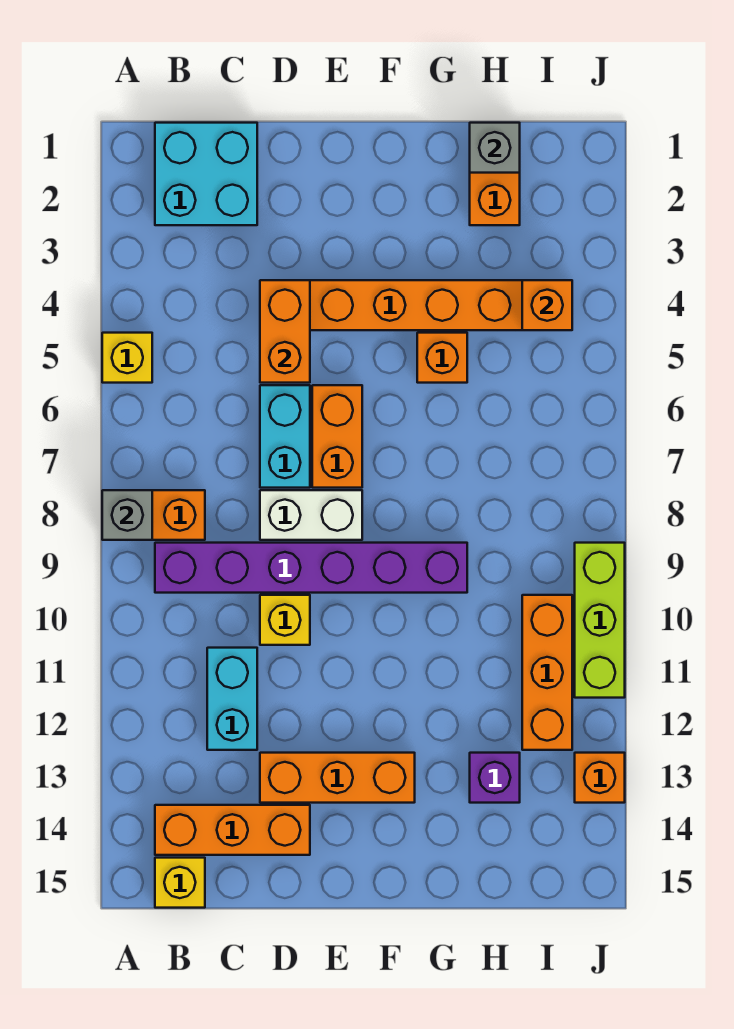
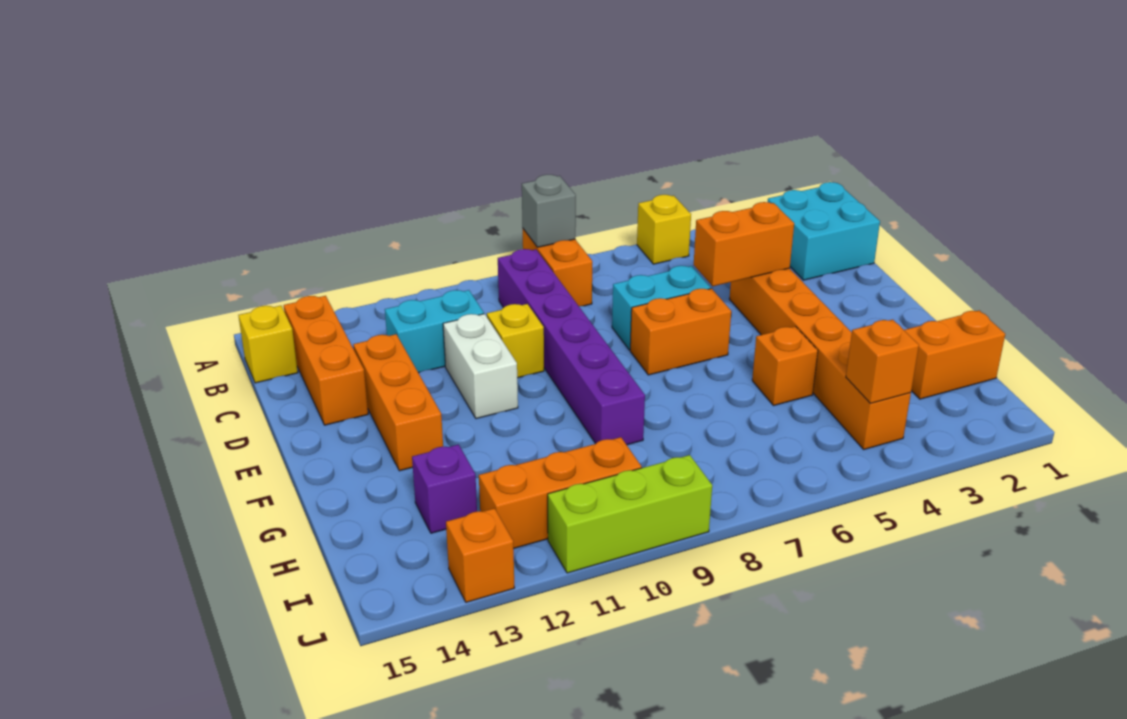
white 1x2 brick [260,490,362,540] -> white 1x2 brick moved to [443,314,518,419]
grey 1x1 brick [470,123,520,173] -> none

